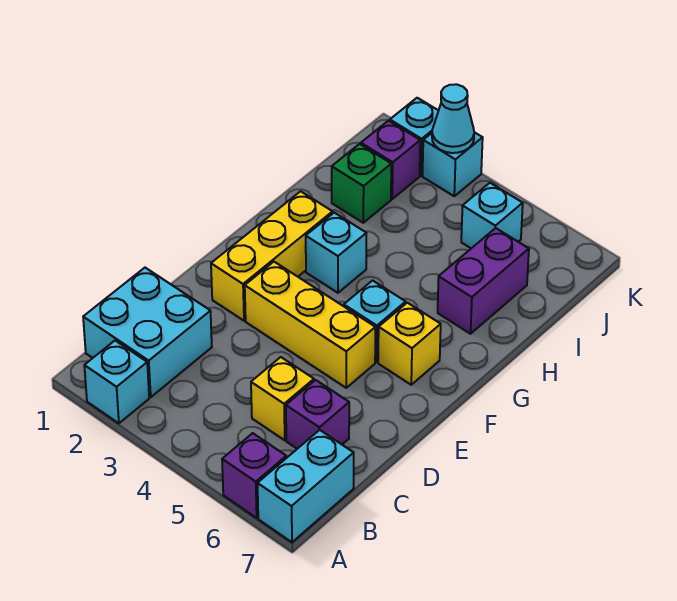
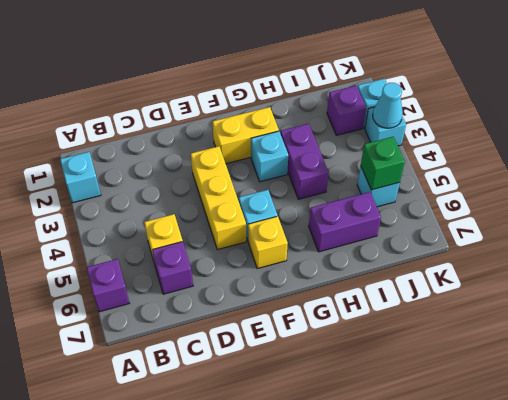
cyan 1x2 brick [258,430,354,542] -> none
cyan 2x2 brick [83,268,212,397] -> none
yellow 1x3 brick [211,191,333,321] -> yellow 1x2 brick [212,107,279,164]
none -> purple 1x2 brick [281,124,329,199]
green 1x1 brick [332,144,391,223] -> green 1x1 brick moved to [361,137,405,190]

